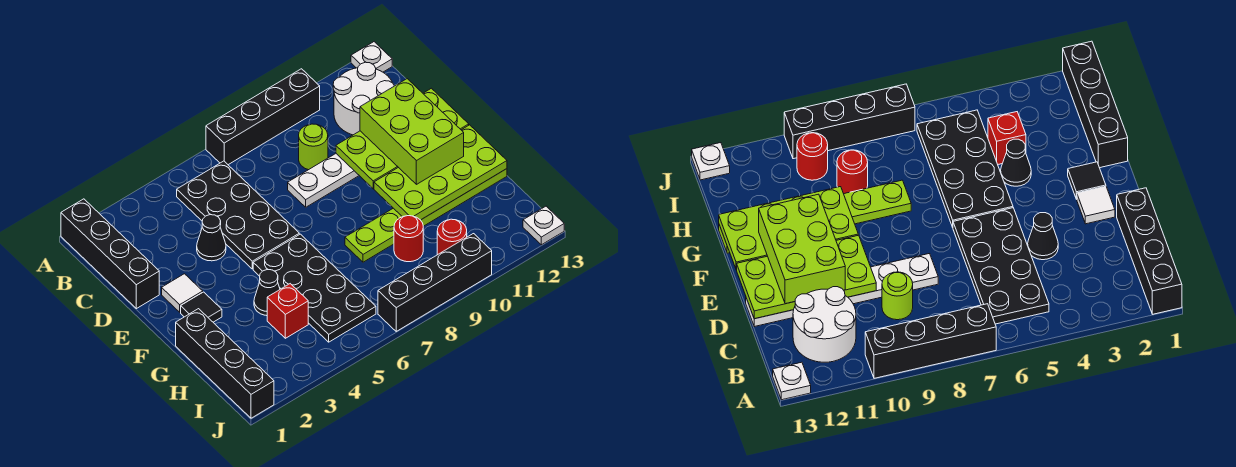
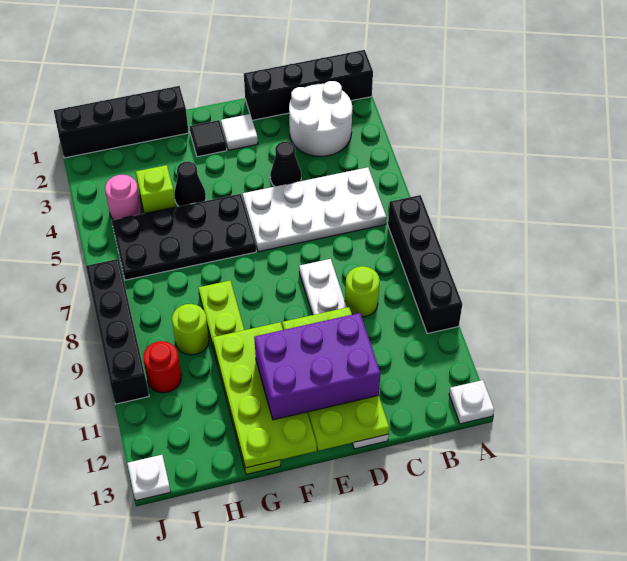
black 2x4 plate [177,161,299,269] -> white 2x4 plate [243,167,386,252]
white 2x2 round brick [333,62,394,135] -> white 2x2 round brick moved to [289,81,352,156]
lime 2x3 brick [360,79,464,184] -> purple 2x3 brick [254,313,380,420]
red 1x1 brick [267,284,308,338] -> lime 1x1 brick [136,165,176,214]
red 1x1 round brick [394,216,423,262] -> lime 1x1 round brick [172,304,209,355]
none -> pink 1x1 round brick [105,175,141,220]

